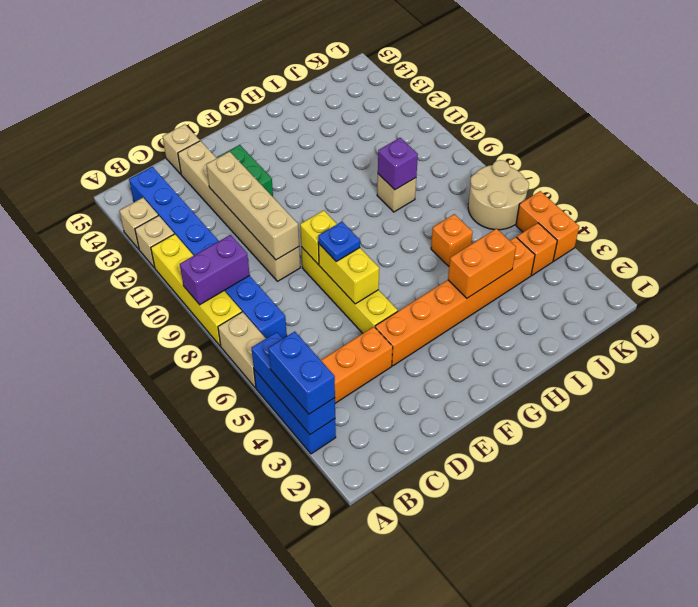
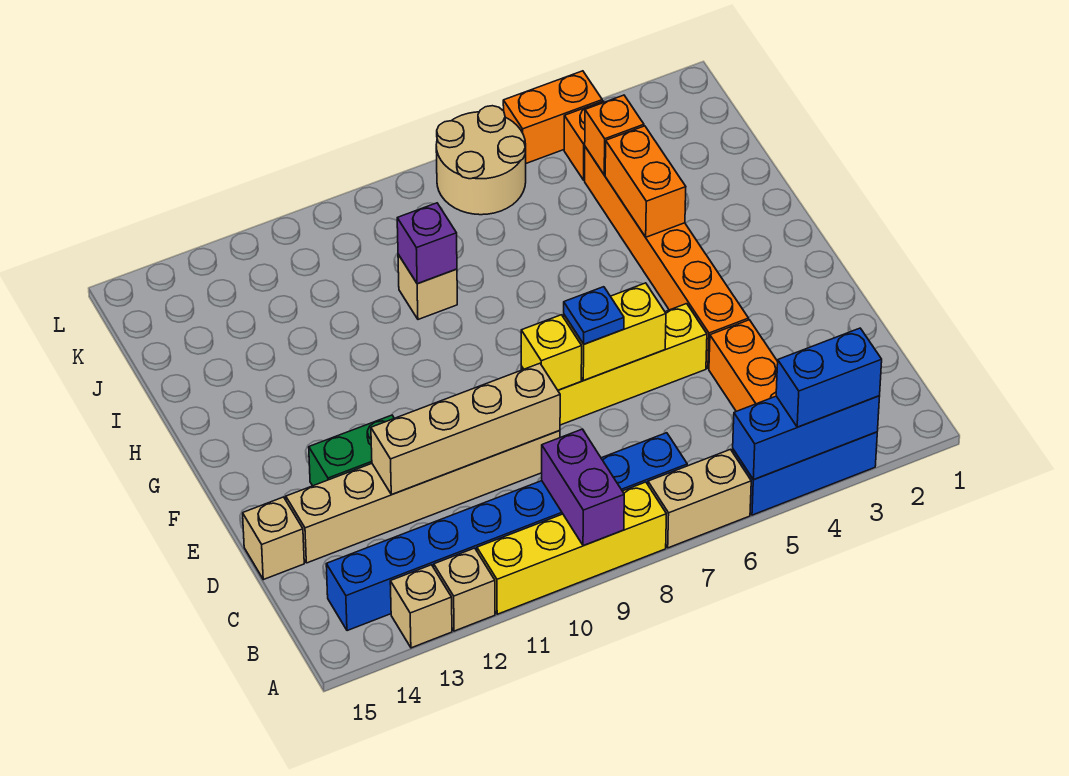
orange 1x1 brick [431,214,473,266] -> orange 1x1 brick moved to [585,95,644,175]

